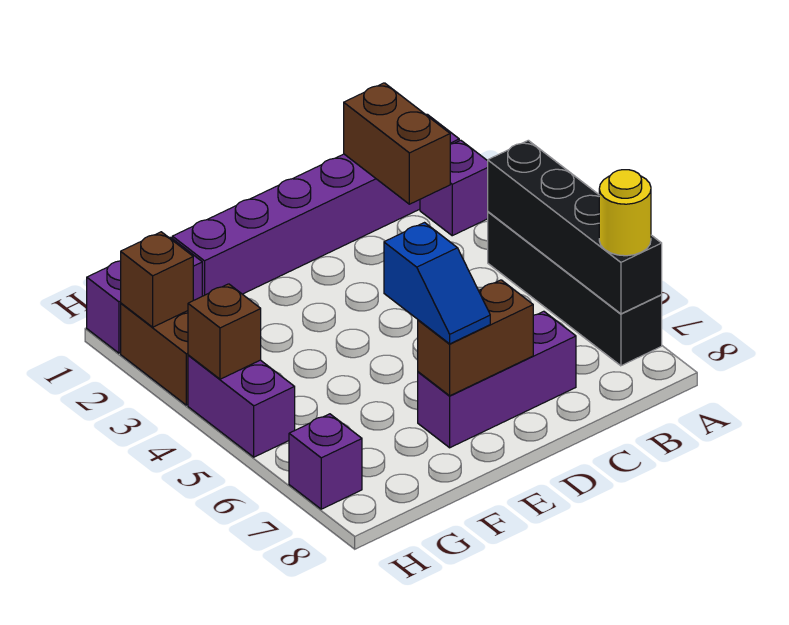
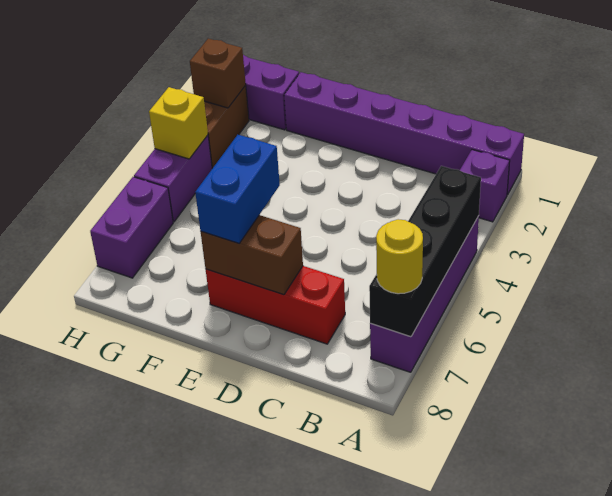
black 1x4 brick [488,212,662,366] -> purple 1x4 brick [370,216,479,372]
brown 1x2 brick [344,83,450,204] -> none
purple 1x3 brick [418,311,576,448] -> red 1x3 brick [206,266,345,344]
blue 1x2 slope [384,223,490,344] -> blue 1x2 brick [195,135,280,243]
brown 1x1 brick [188,284,261,379] -> yellow 1x1 brick [149,87,208,159]
purple 1x1 brick [289,414,362,509] -> purple 1x2 brick [90,177,173,278]

